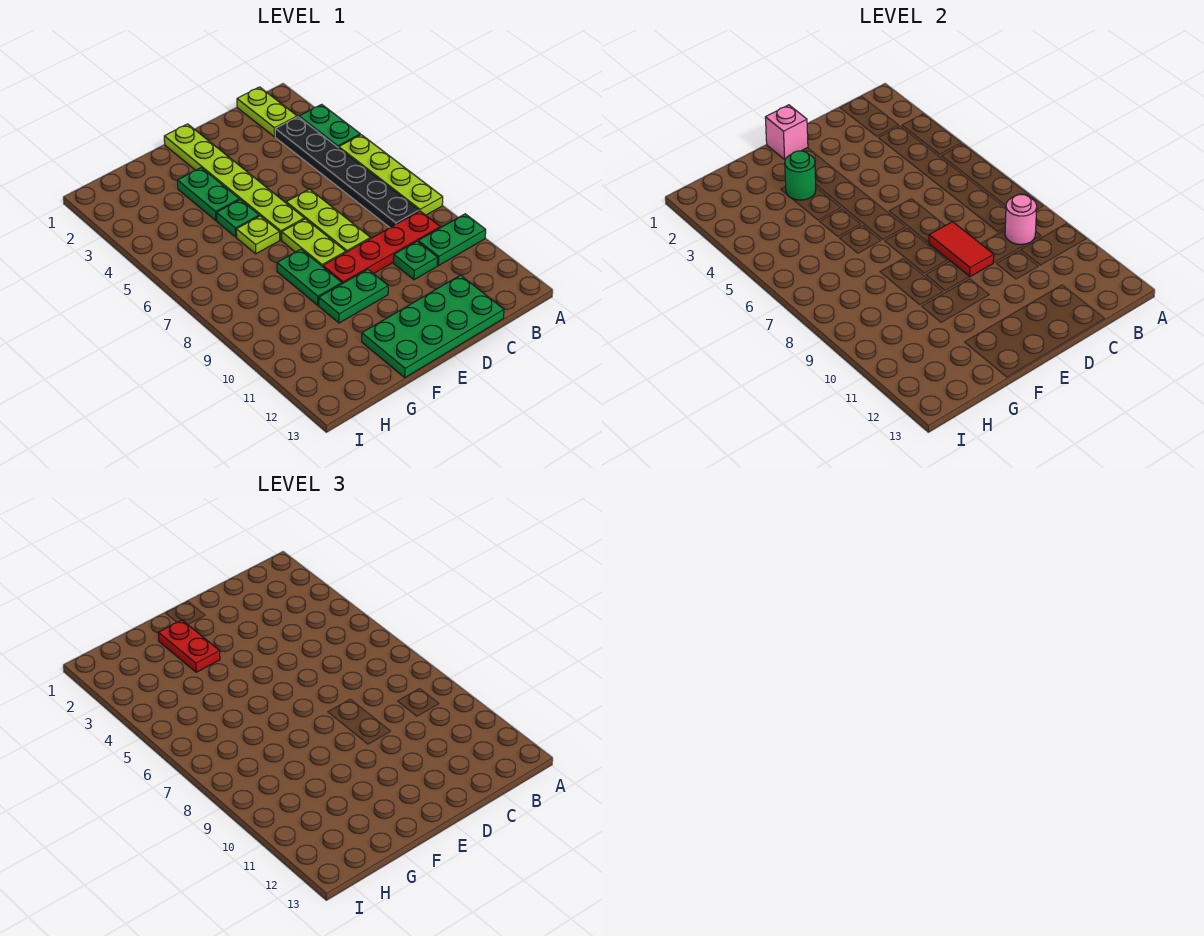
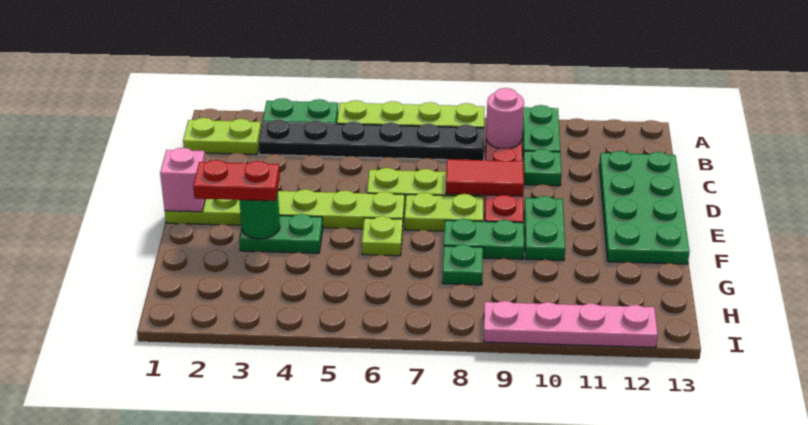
green 1x1 plate [217,200,259,237] -> green 1x1 plate moved to [442,245,483,285]
none -> pink 1x4 plate [484,301,658,348]

